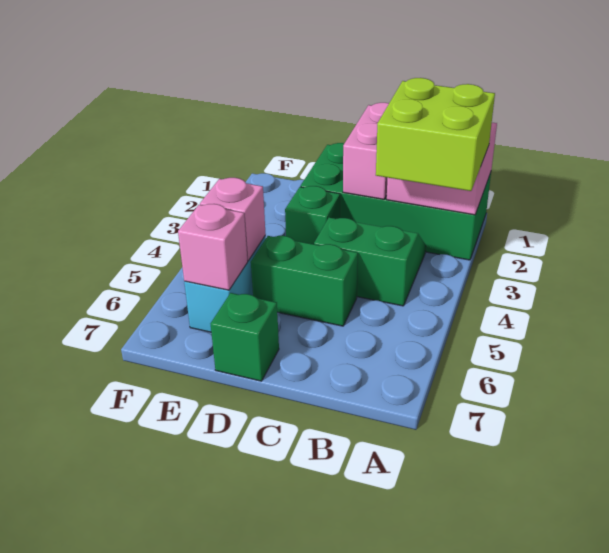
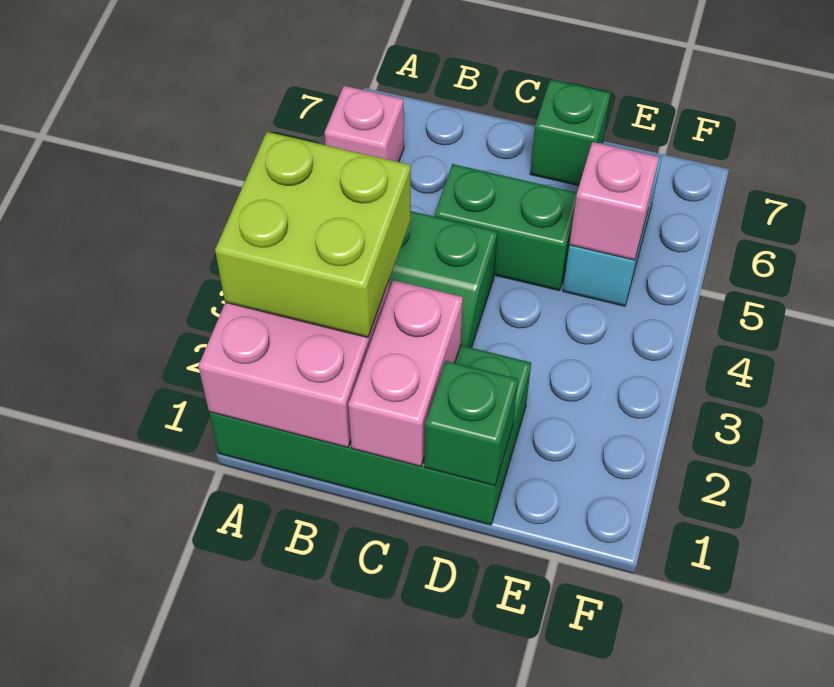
green 1x1 brick [285,186,340,244] -> green 1x1 brick moved to [425,361,518,486]
pink 1x1 brick [178,204,248,290] -> pink 1x1 brick moved to [324,86,404,162]

